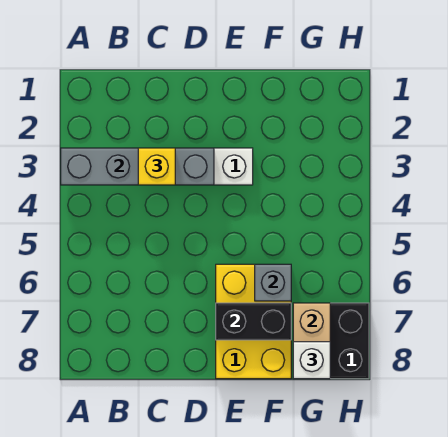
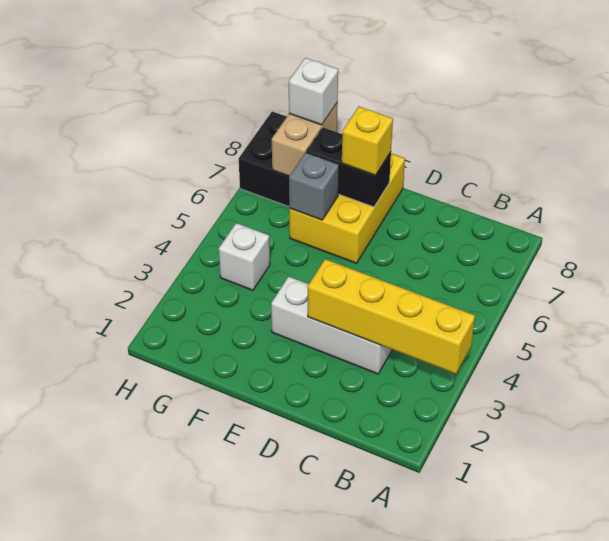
grey 1x4 brick [61,148,214,185] -> yellow 1x4 brick [308,259,475,374]
yellow 1x1 brick [138,148,175,185] -> yellow 1x1 brick moved to [342,107,393,175]
none -> white 1x1 brick [219,223,270,290]

